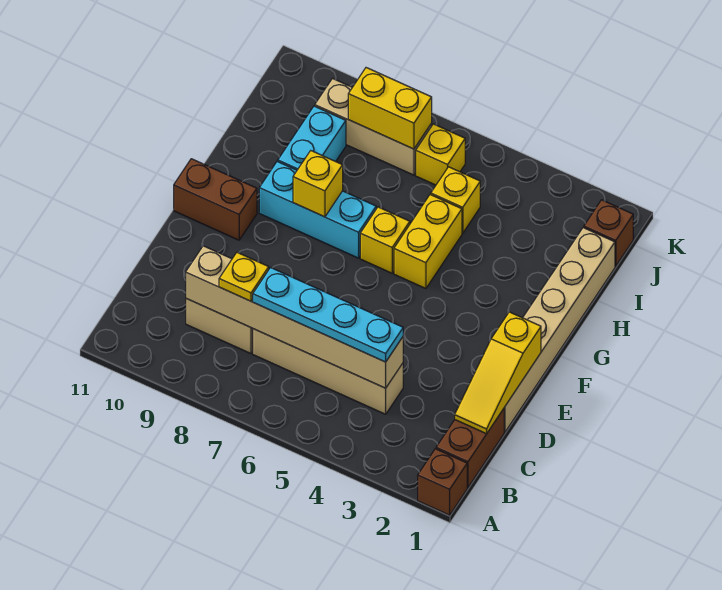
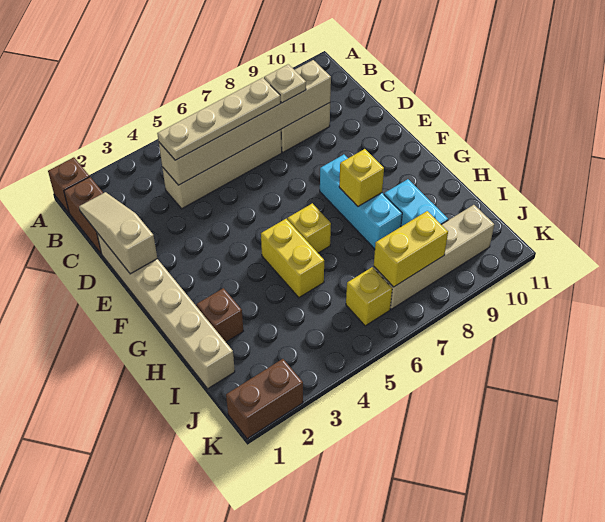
yellow 1x3 slope [455,312,541,434] -> tan 1x3 slope [79,192,157,274]
cyan 1x4 plate [253,268,403,362] -> tan 1x4 plate [157,78,281,160]
yellow 1x1 plate [219,253,269,301] -> tan 1x1 plate [264,64,306,103]
brown 1x2 brick [174,159,257,240] -> brown 1x2 brick moved to [226,359,303,439]
cyan 1x3 brick [259,161,376,258] -> cyan 1x3 brick turned to [320,155,402,249]
yellow 1x1 brick [431,167,480,233] -> none
brown 1x1 brick [584,200,633,266] -> brown 1x1 brick moved to [197,288,243,342]
tan 1x3 brick [315,79,432,175] -> tan 1x4 brick [373,205,494,309]

